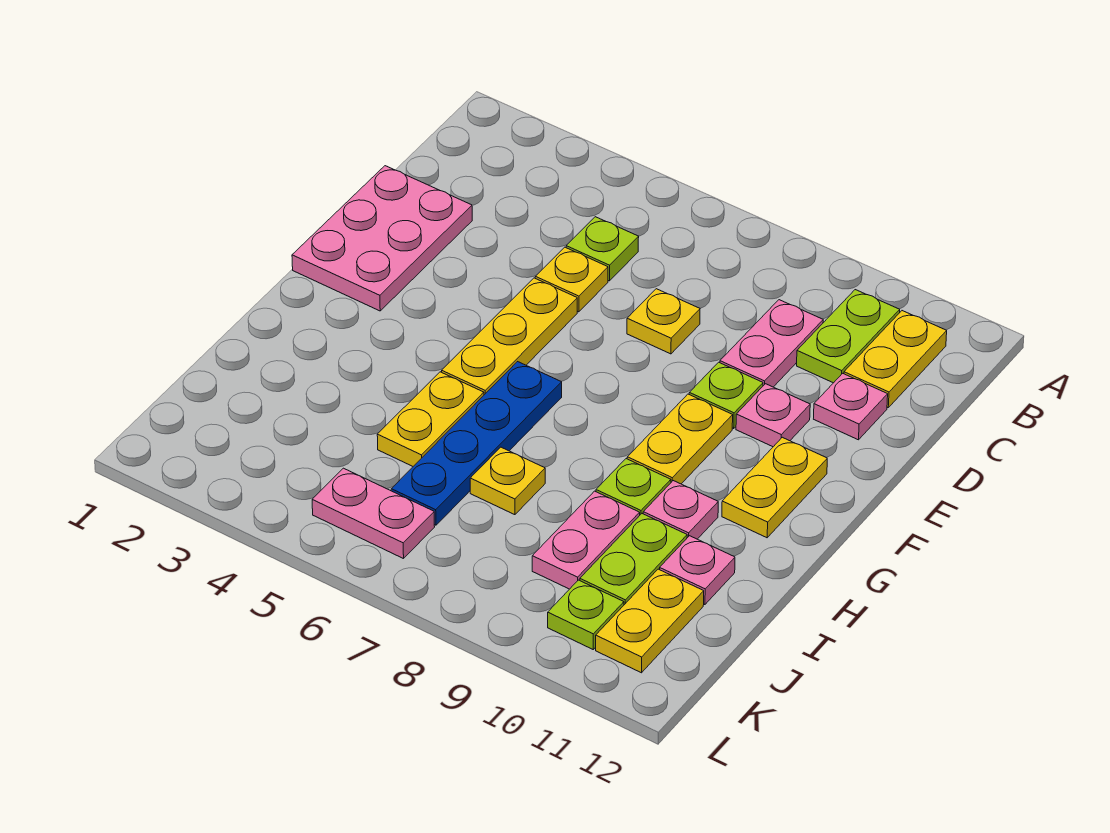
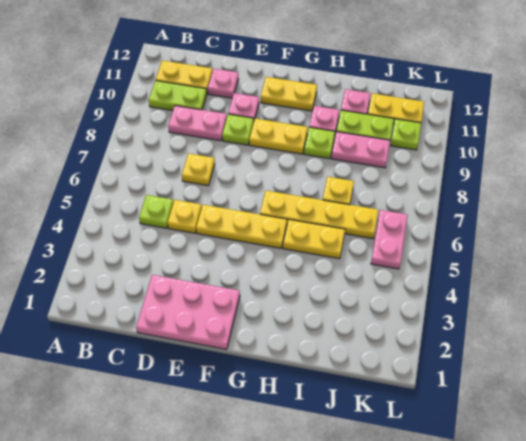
blue 1x4 plate [391,362,562,525] -> yellow 1x4 plate [260,191,378,239]

